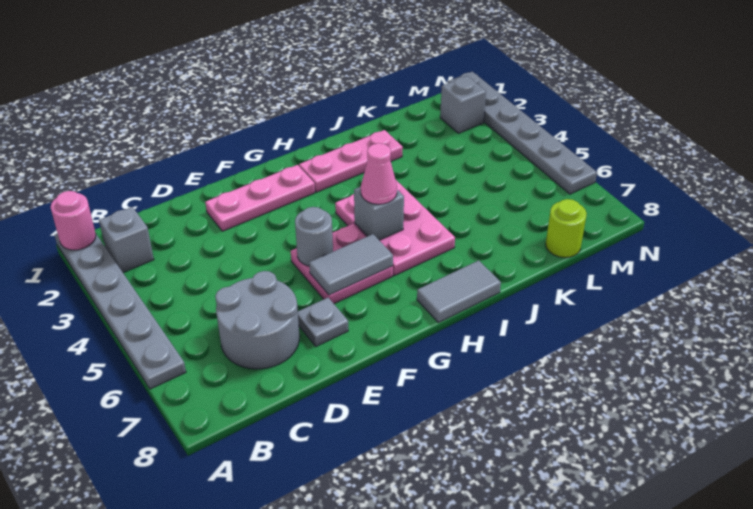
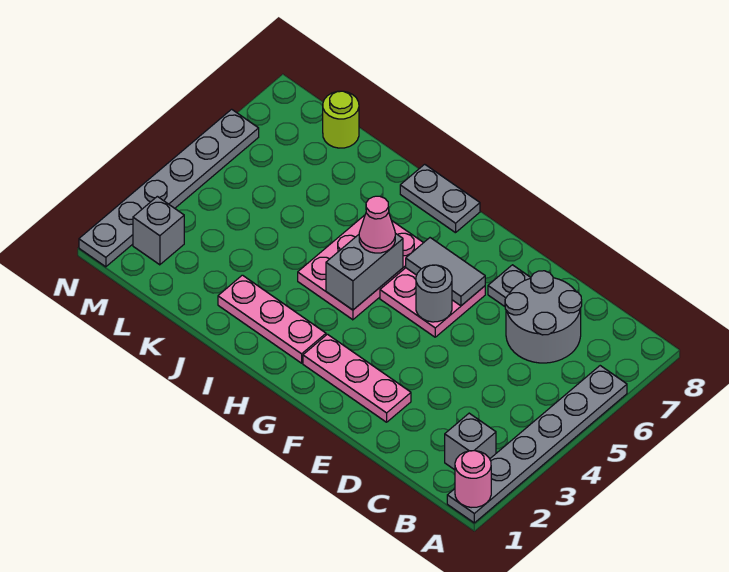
grey 1x1 brick [354,187,404,240] -> grey 1x2 brick [326,233,403,310]
grey 1x2 tile [417,260,501,323] -> grey 1x2 plate [400,164,480,233]

